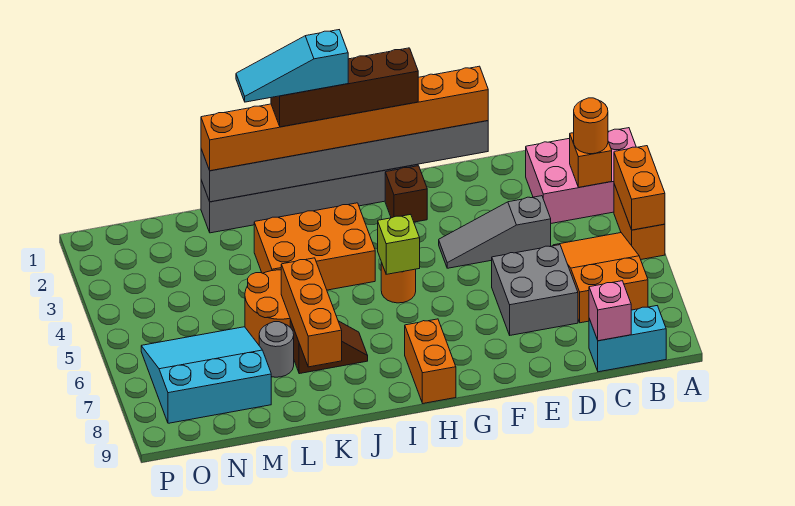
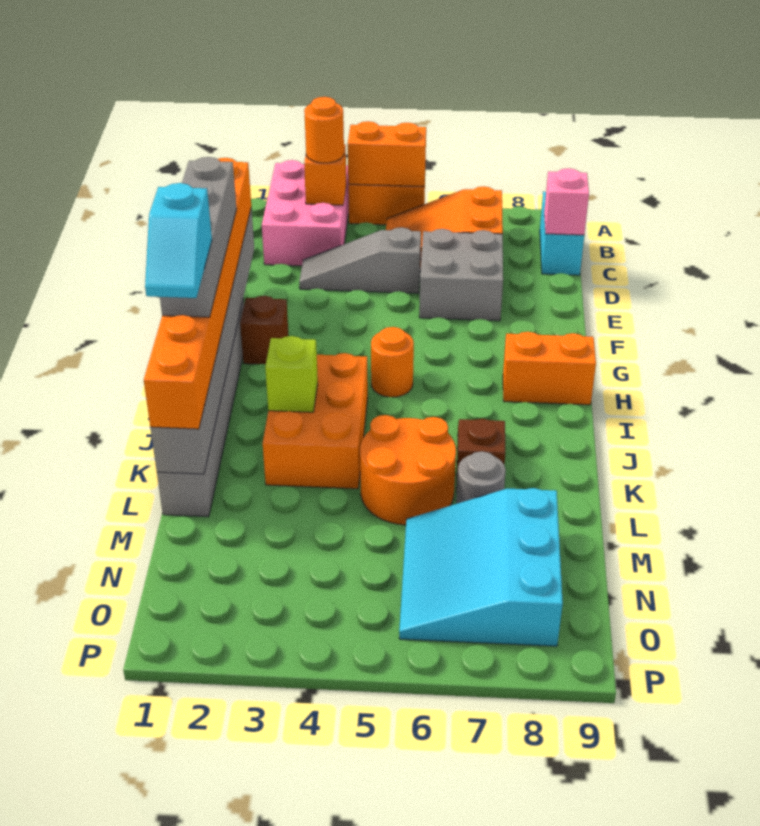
grey 1x3 slope [439,196,551,268] -> grey 1x3 slope turned to [299,227,421,293]
brown 1x4 brick [271,48,418,127] -> grey 1x4 brick [160,157,237,317]
lime 1x1 brick [378,214,420,274] -> lime 1x1 brick moved to [265,336,318,412]
cyan 1x3 slope [236,30,348,102] -> cyan 1x2 slope [145,183,212,298]
orange 1x3 brick [281,258,342,367] -> none

